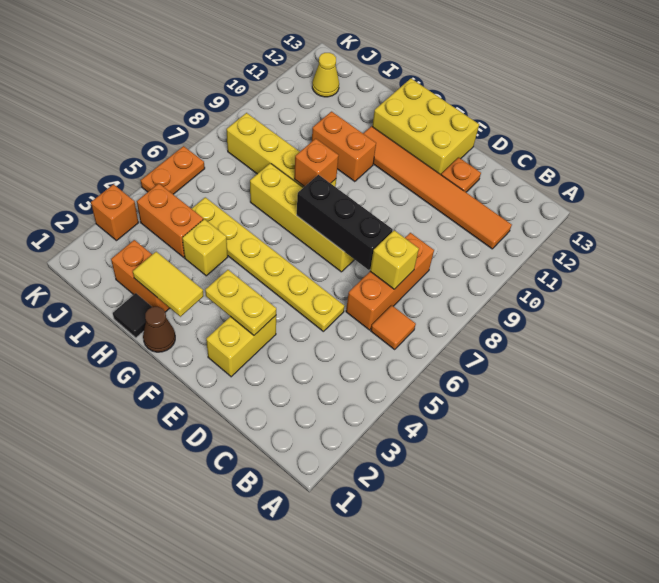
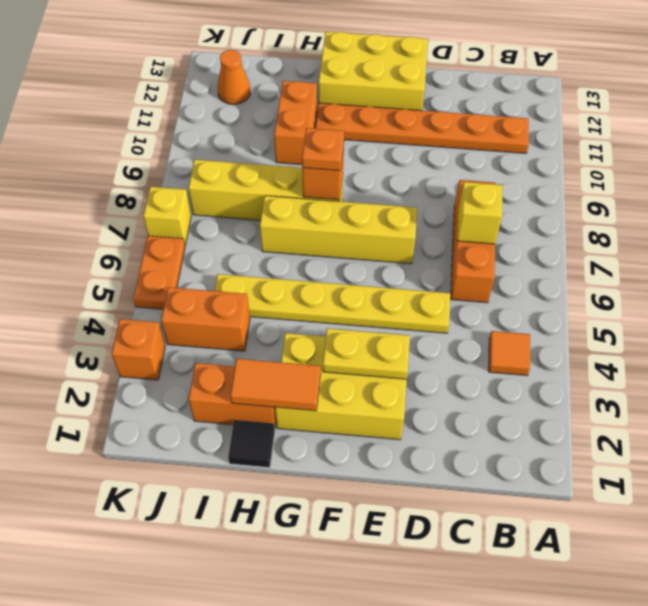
orange 1x1 tile [371,305,416,350] -> orange 1x1 tile moved to [489,331,530,375]
orange 1x6 tile [363,126,512,249] -> orange 1x6 plate [315,103,529,153]
black 1x3 brick [297,175,393,270] -> none
orange 1x1 plate [441,157,481,192] -> orange 1x1 plate moved to [302,128,344,171]
yellow 1x2 brick [206,316,276,377] -> yellow 2x3 brick [275,333,407,440]
brown 1x1 cone [143,307,175,352] -> none
yellow 1x2 tile [133,252,203,317] -> orange 1x2 tile [230,359,321,411]
orange 1x2 brick [312,112,376,182] -> orange 1x2 brick turned to [274,81,317,165]
yellow 1x1 brick [182,219,228,276] -> yellow 1x1 brick moved to [143,187,191,245]
yellow 1x1 cone [312,53,339,97] -> orange 1x1 cone [218,50,250,104]

